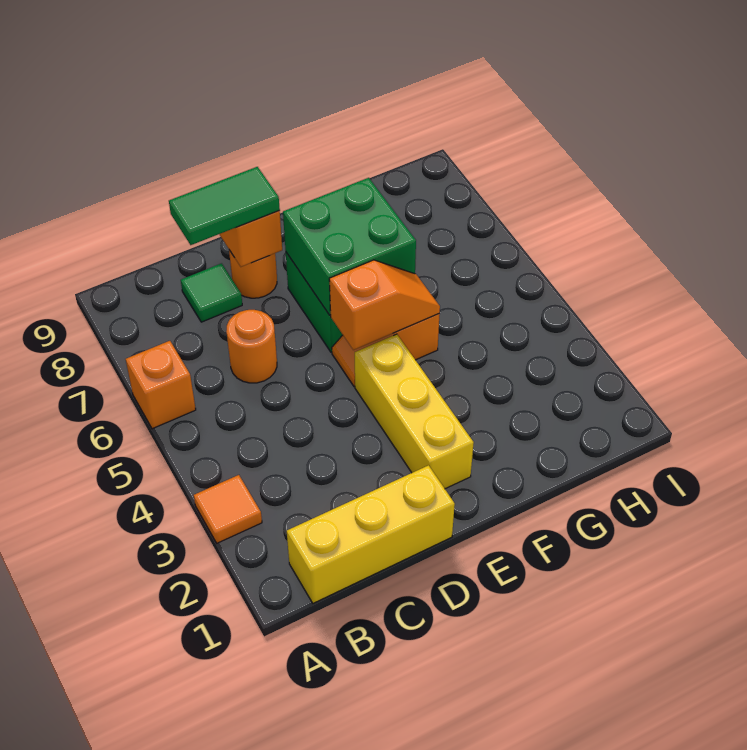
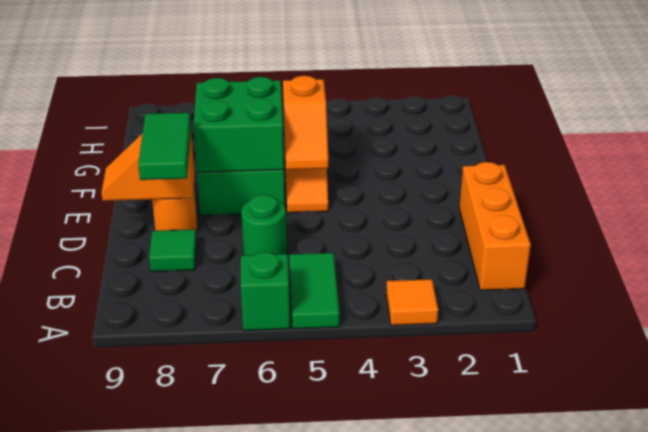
none -> green 1x2 tile [289,253,339,329]
orange 1x1 brick [126,341,196,429] -> green 1x1 brick [241,252,290,331]
yellow 1x3 brick [287,465,455,603] -> orange 1x3 brick [459,162,531,290]
orange 1x1 round brick [226,310,277,383] -> green 1x1 round brick [241,194,287,255]
yellow 1x3 brick [355,334,474,489] -> none
orange 1x2 slope [329,260,440,350] -> orange 1x2 slope turned to [283,76,328,170]

